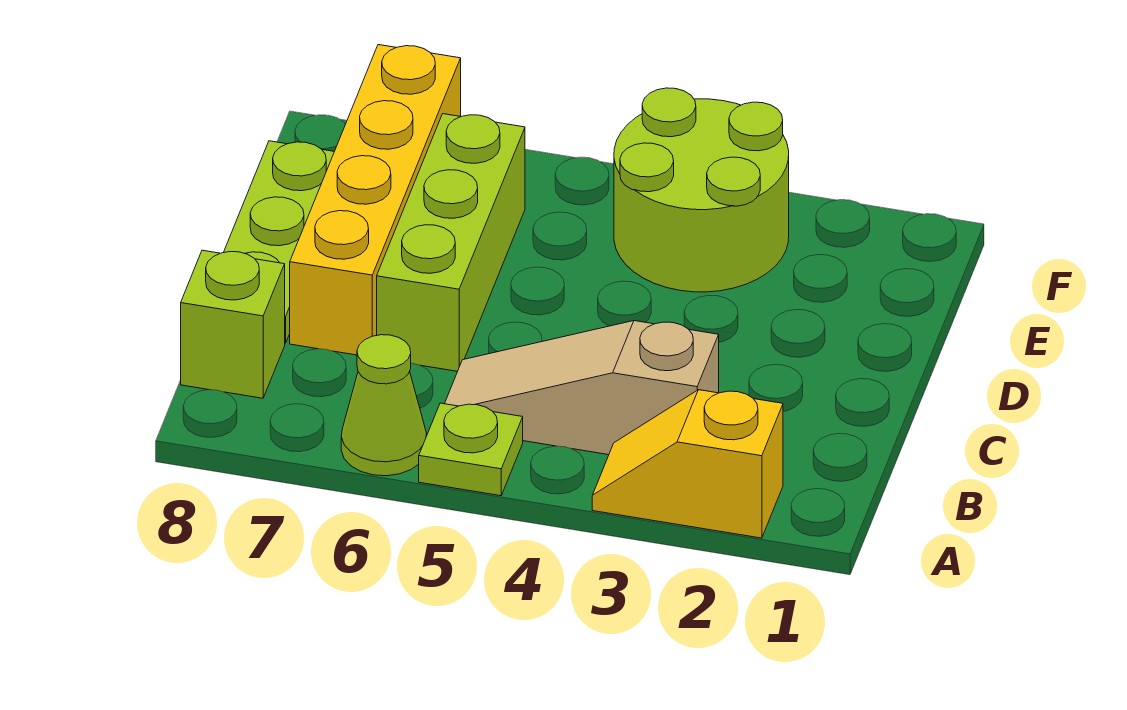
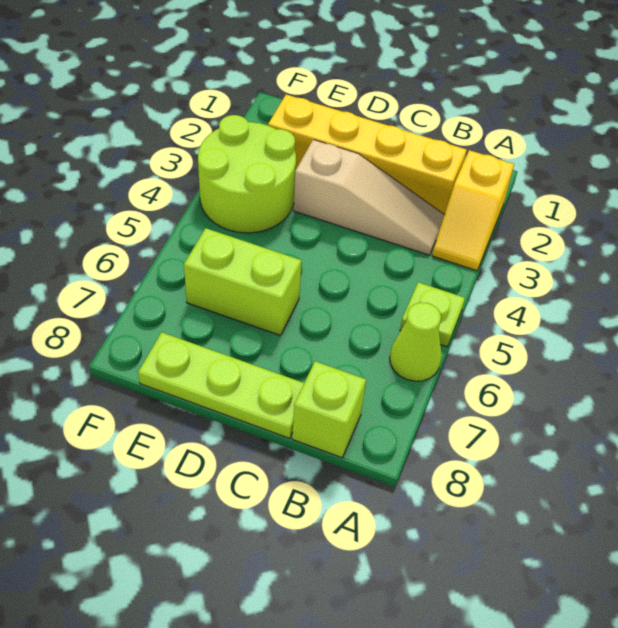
tan 1x3 slope [445,321,719,455] -> tan 1x3 slope turned to [294,140,444,255]
lime 1x3 brick [377,114,525,371] -> lime 1x2 brick [184,228,301,335]
yellow 1x4 brick [290,45,461,355] -> yellow 1x4 brick moved to [268,94,467,215]

